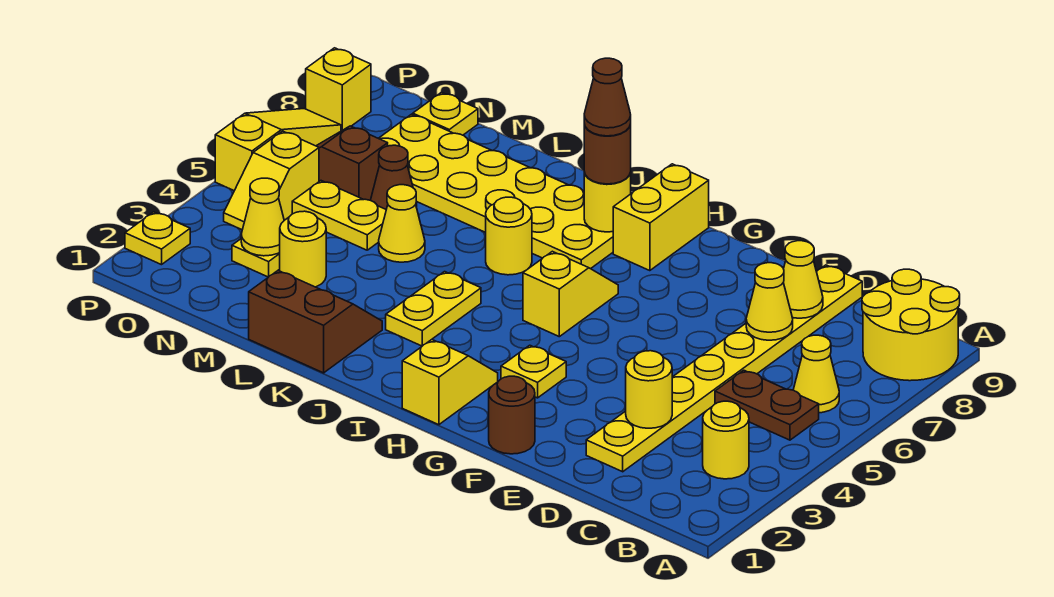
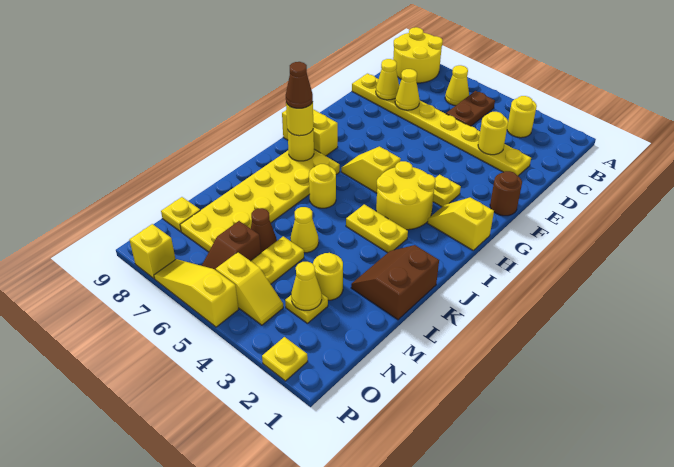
none -> yellow 2x2 round brick [376,161,436,230]
brown 1x1 round brick [584,124,631,184] -> yellow 1x1 round brick [286,102,313,136]

